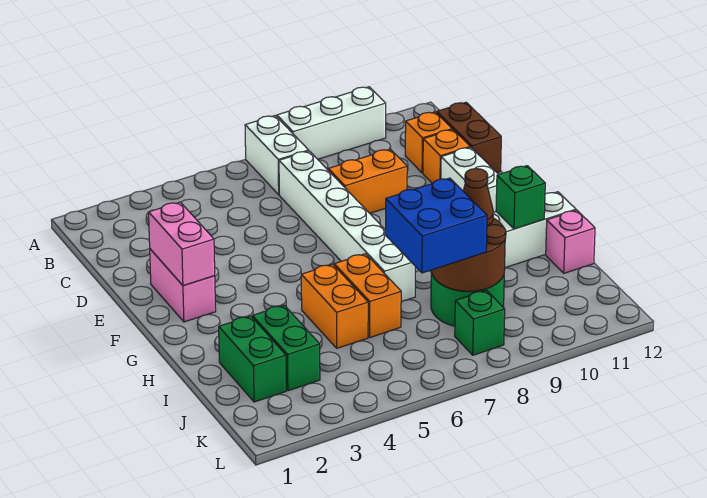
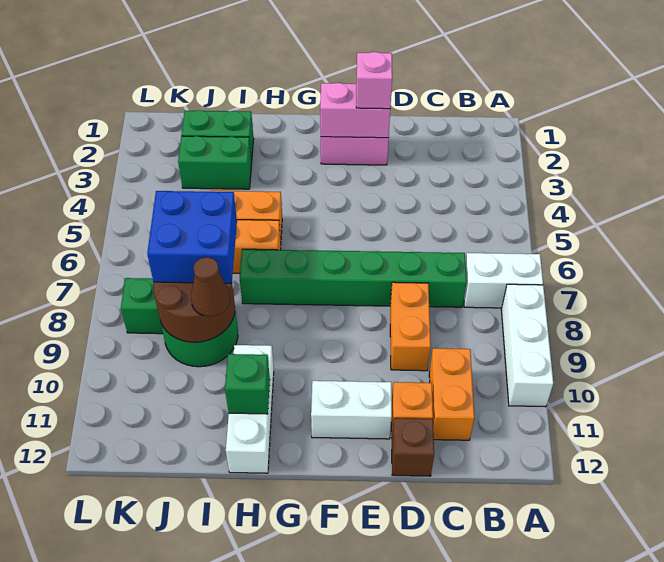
white 1x6 brick [279,151,415,302] -> green 1x6 brick [240,249,467,307]
orange 1x1 brick [405,112,452,173] -> orange 1x2 brick [429,348,474,440]
brown 1x2 brick [437,102,501,173] -> brown 1x1 brick [392,418,434,476]
pink 1x1 brick [546,210,595,273] -> pink 1x1 brick moved to [356,52,392,109]

